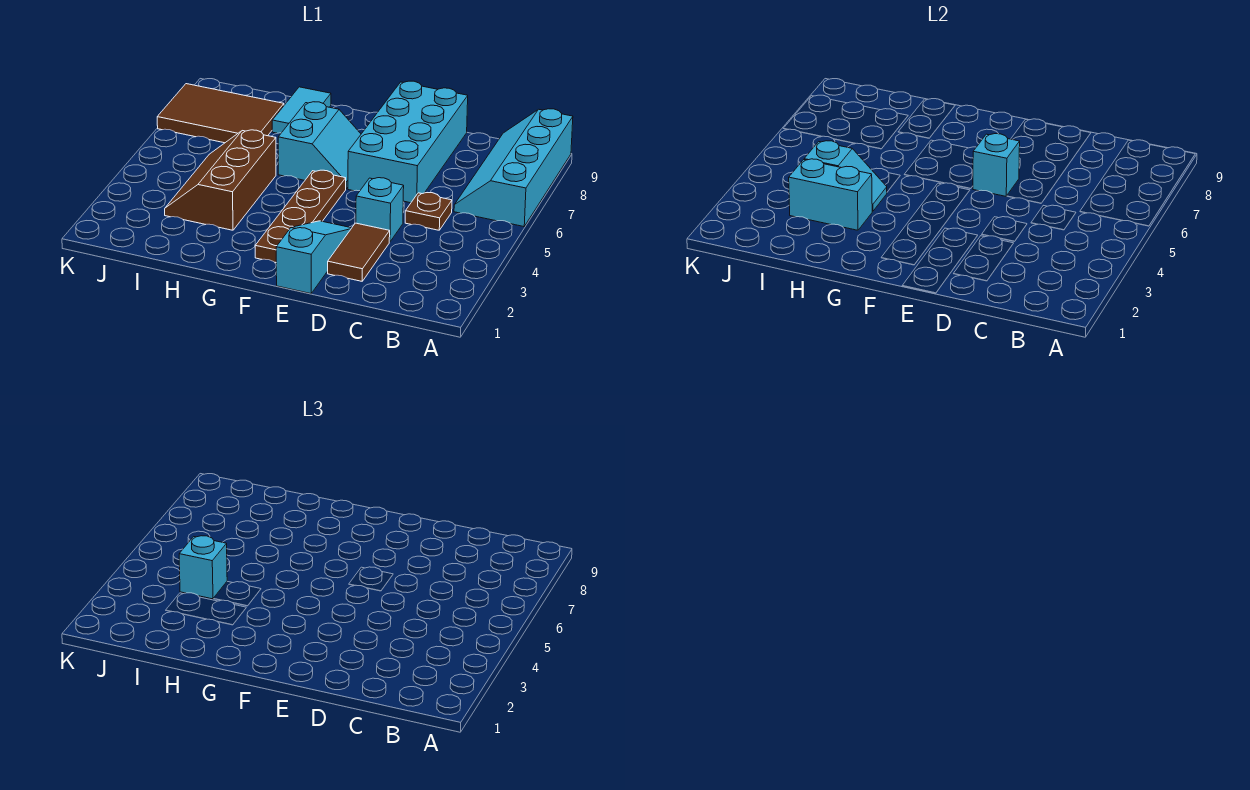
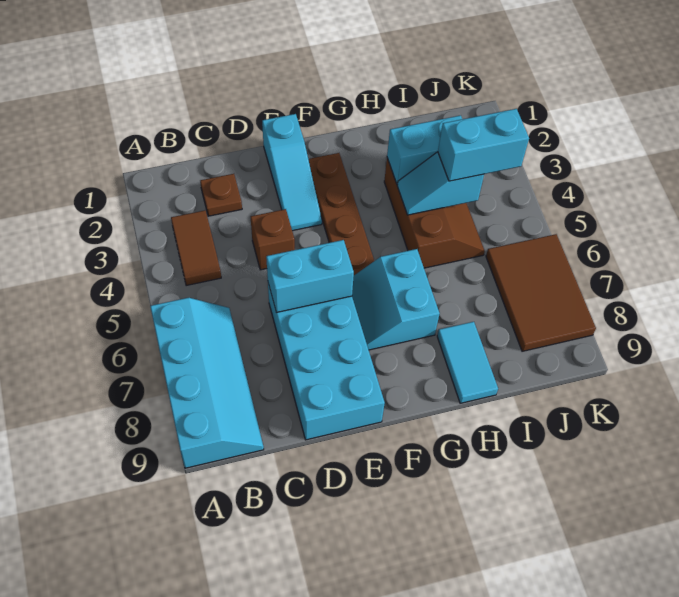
brown 1x1 plate [405,193,452,230] -> brown 1x1 plate moved to [200,174,242,216]
brown 1x2 tile [328,223,390,281] -> brown 1x2 tile moved to [171,210,221,286]
cyan 1x1 brick [356,178,404,242] -> brown 1x1 brick [251,209,295,270]
cyan 1x1 brick [973,134,1020,196] -> cyan 1x2 brick [266,240,354,313]
cyan 1x1 brick [179,536,227,599] -> cyan 1x2 brick [438,109,529,181]
brown 2x3 tile [157,84,284,143] -> brown 2x3 tile turned to [486,234,596,351]

